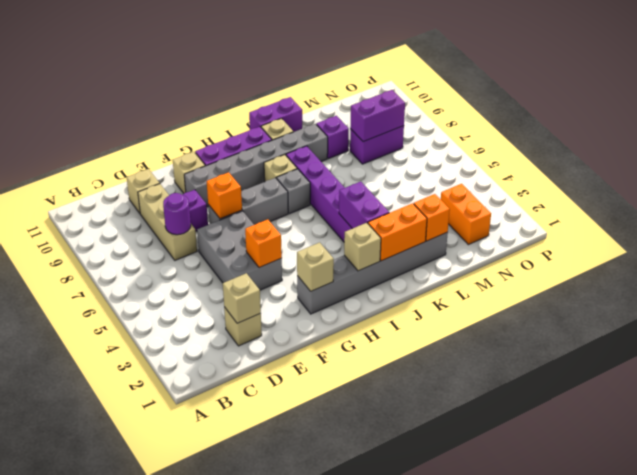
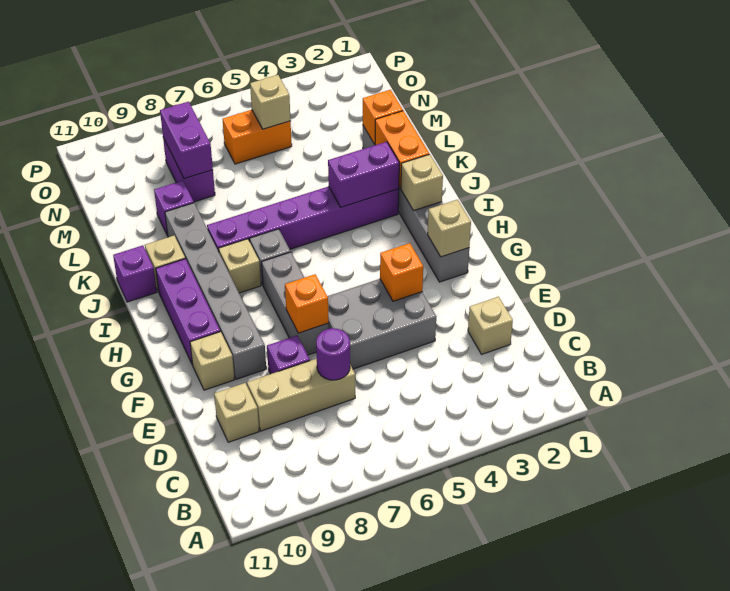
tan 1x1 brick [223,273,261,323] -> tan 1x1 brick moved to [250,75,291,129]
purple 1x2 brick [249,97,302,132] -> purple 1x1 brick [113,245,157,302]
orange 1x2 brick [441,184,491,245] -> orange 1x2 brick moved to [223,110,292,164]

